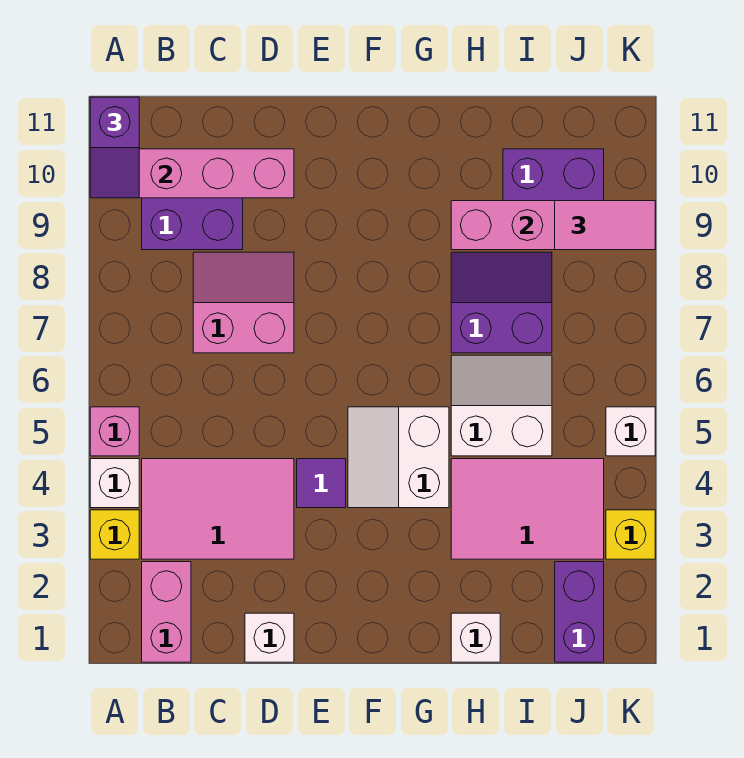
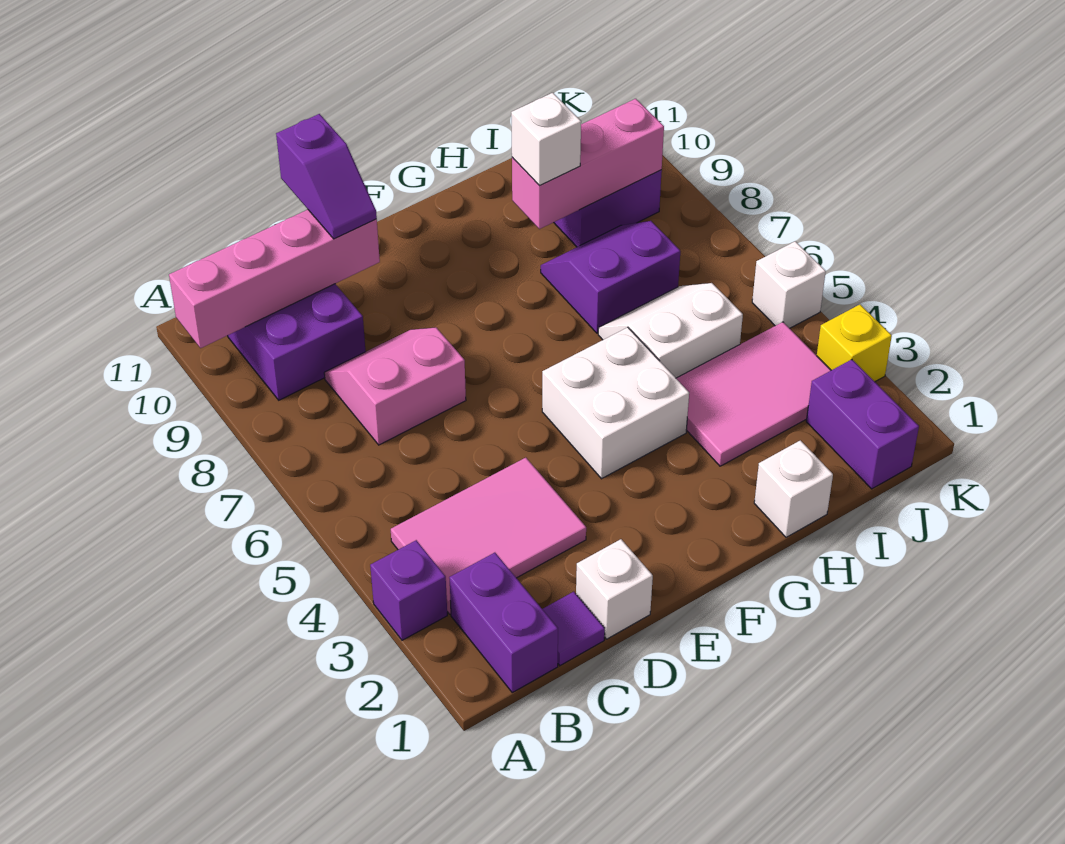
yellow 1x1 brick [90,510,139,559] -> purple 1x1 brick [370,540,447,640]
white 1x1 brick [90,459,139,508] -> white 1x1 brick moved to [511,93,581,186]
pink 1x1 brick [90,407,139,456] -> none
purple 1x2 slope [90,97,139,198] -> purple 1x2 slope moved to [276,114,377,239]
pink 1x2 brick [142,562,191,662] -> purple 1x2 brick [449,553,558,693]
purple 1x1 tile [297,459,346,508] -> purple 1x1 tile moved to [542,592,605,665]
white 2x2 slope [348,407,449,508] -> white 2x2 brick [542,327,689,479]
pink 1x2 tile [555,201,655,250] -> none

